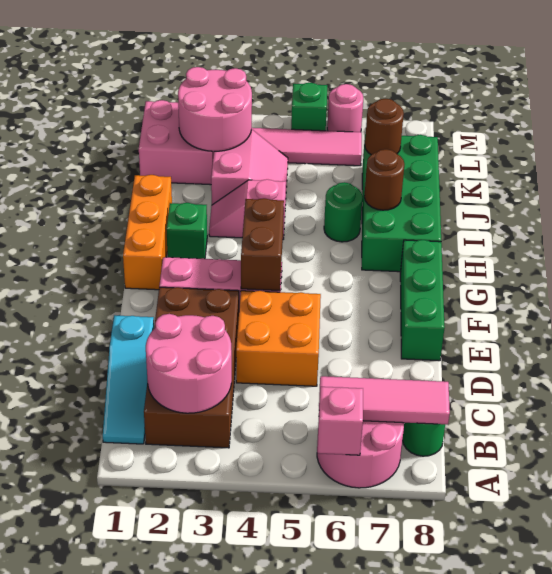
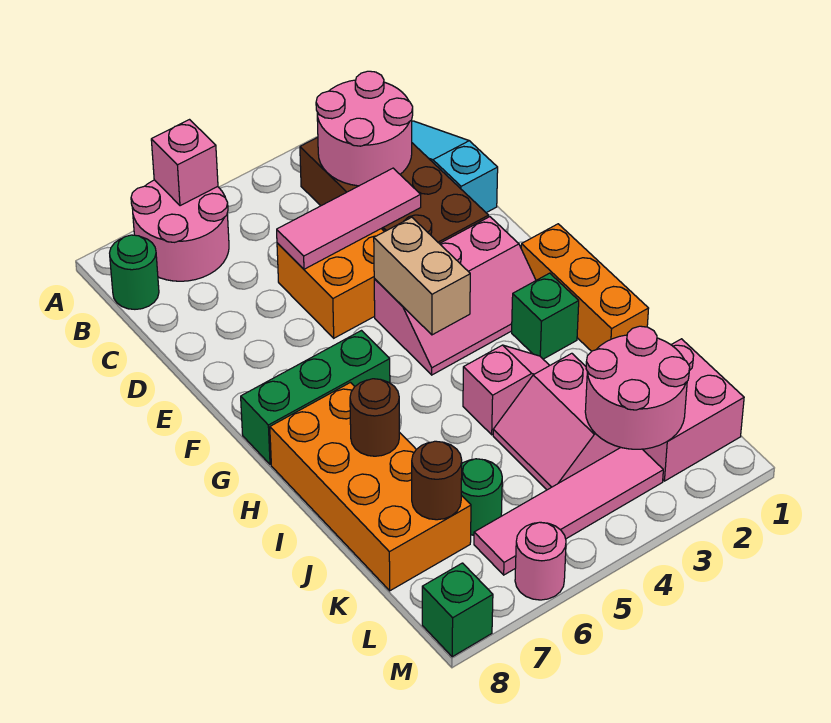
pink 1x3 tile [319,376,450,424] -> pink 1x3 tile moved to [277,168,421,269]
green 1x3 brick [400,240,445,361] -> green 1x3 brick turned to [241,331,390,464]
brown 1x2 brick [241,198,284,291] -> tan 1x2 brick [374,217,470,335]
green 2x4 brick [362,134,441,272] -> orange 2x4 brick [270,383,471,591]
green 1x1 round brick [324,182,362,242] -> green 1x1 round brick moved to [461,459,502,535]
green 1x1 brick [291,83,327,131] -> green 1x1 brick moved to [422,563,493,657]

